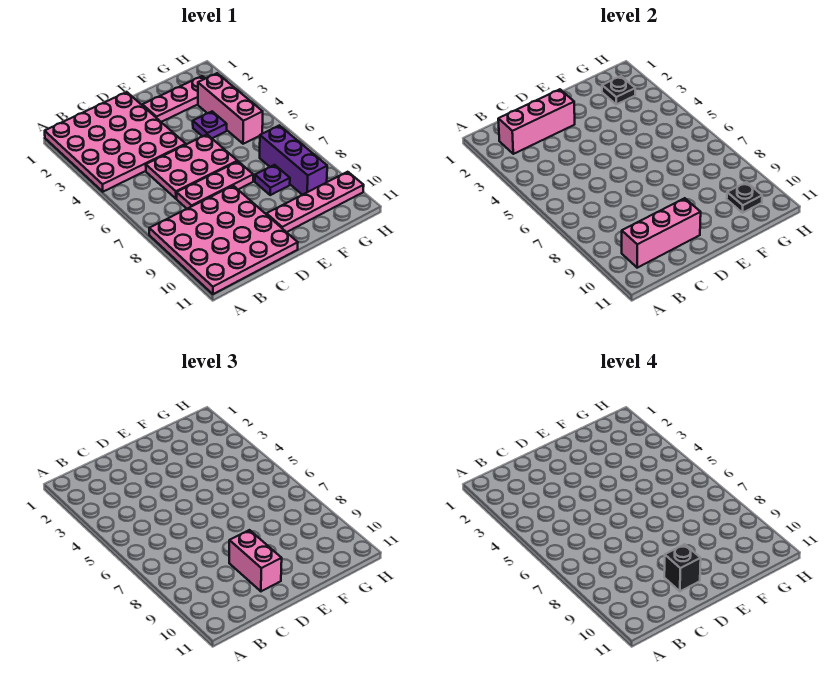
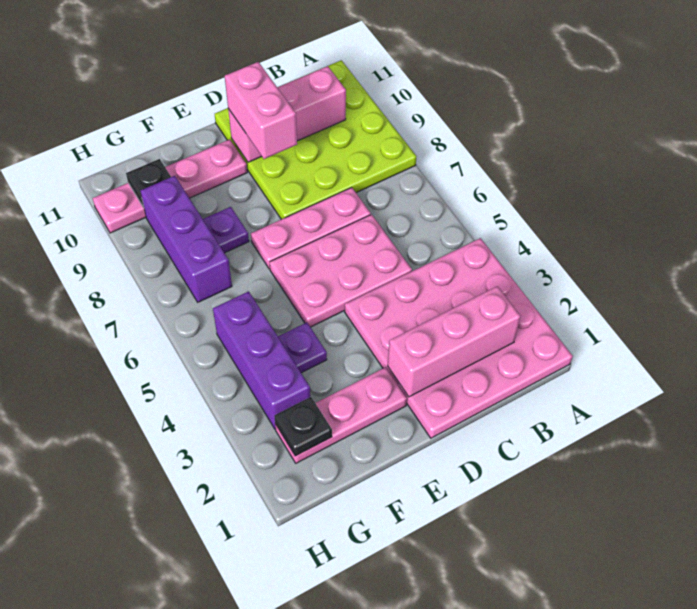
pink 4x4 plate [149,186,298,294] -> lime 4x4 plate [215,60,416,219]
black 1x1 brick [664,544,701,591] -> none
pink 1x3 brick [198,73,263,144] -> purple 1x3 brick [213,291,310,429]

